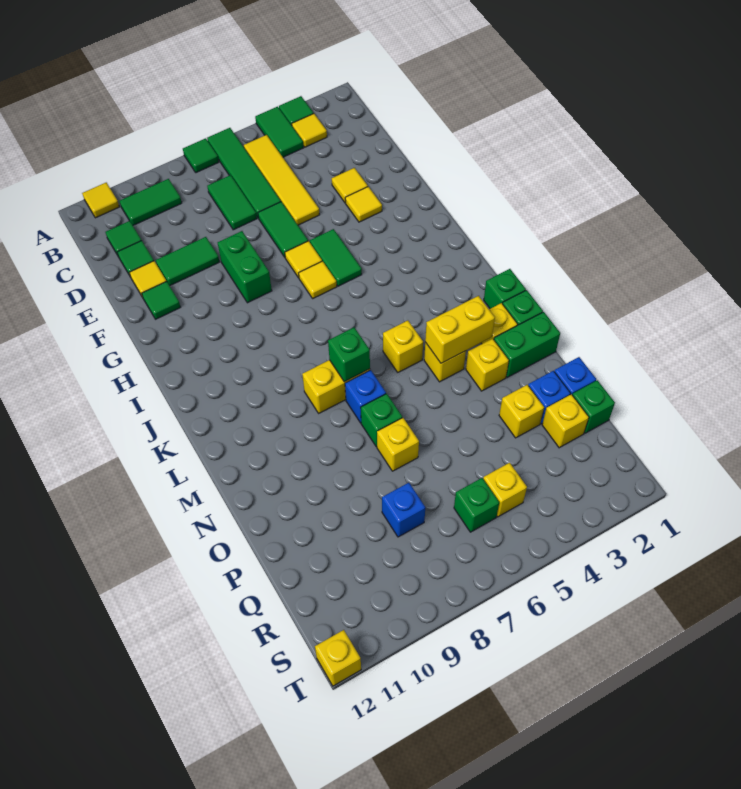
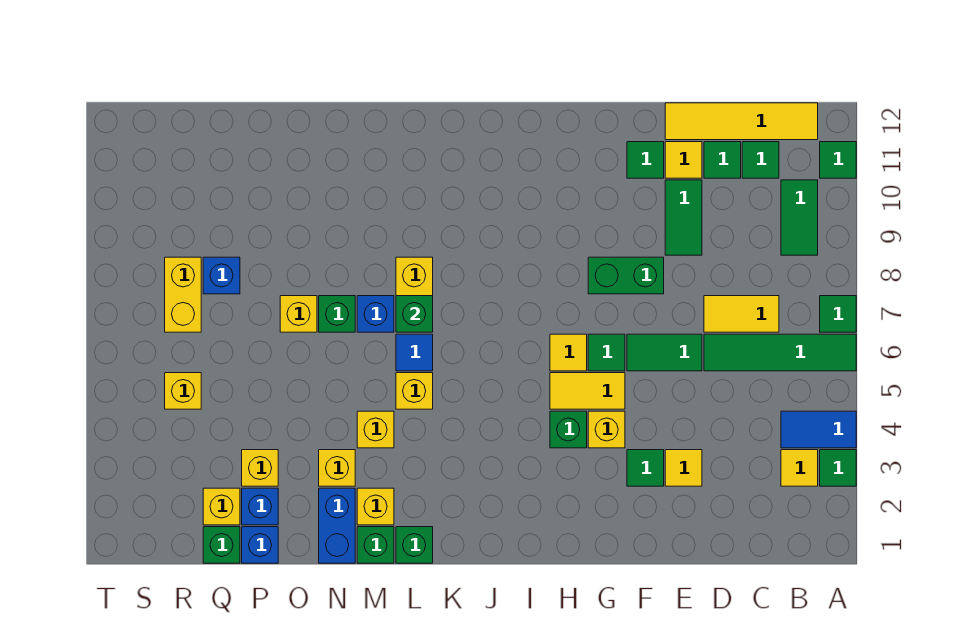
green 1x2 tile [255,107,303,157] -> blue 1x2 tile [781,411,856,448]
yellow 1x1 tile [82,183,119,218] -> green 1x1 tile [820,142,856,178]
yellow 1x4 tile [244,135,320,225] -> yellow 1x4 tile moved to [665,103,818,140]
green 1x2 tile [207,175,257,230] -> yellow 1x2 tile [704,296,779,332]
yellow 1x1 tile [345,187,382,222] -> green 1x1 tile [627,450,664,486]
green 1x2 tile [310,229,362,286] -> yellow 1x2 tile [550,373,625,409]
yellow 1x1 tile [285,241,322,278] -> green 1x1 tile [588,334,625,371]
none -> blue 1x1 tile [396,334,433,371]
yellow 1x2 brick [425,296,495,363] -> yellow 1x2 brick moved to [165,257,201,332]
green 1x2 brick [494,312,560,378] -> blue 1x2 brick [319,488,355,563]
green 1x1 brick [454,478,499,532] -> green 1x1 brick moved to [550,411,587,448]
yellow 1x1 brick [315,630,361,686] -> yellow 1x1 brick moved to [588,411,625,448]

